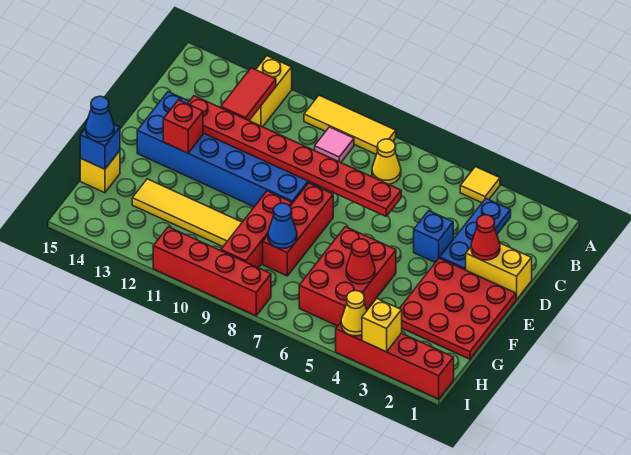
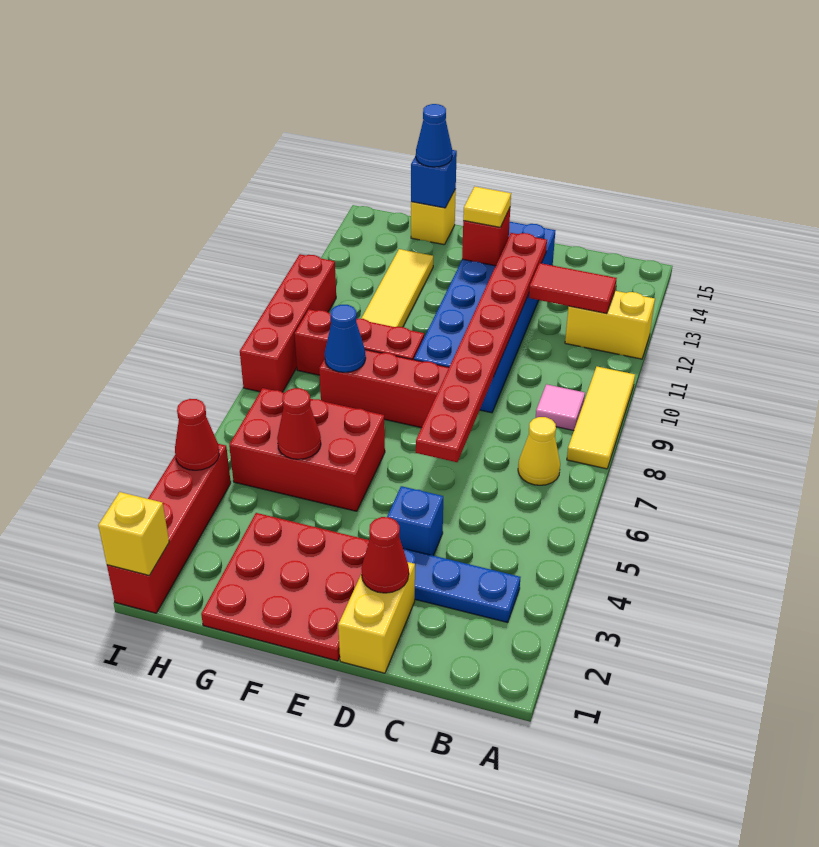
yellow 1x1 tile [460,167,500,203] -> yellow 1x1 tile moved to [463,187,511,227]
yellow 1x1 brick [362,299,402,352] -> yellow 1x1 brick moved to [98,492,169,575]
yellow 1x1 cone [341,291,367,336] -> red 1x1 cone [175,399,219,470]

